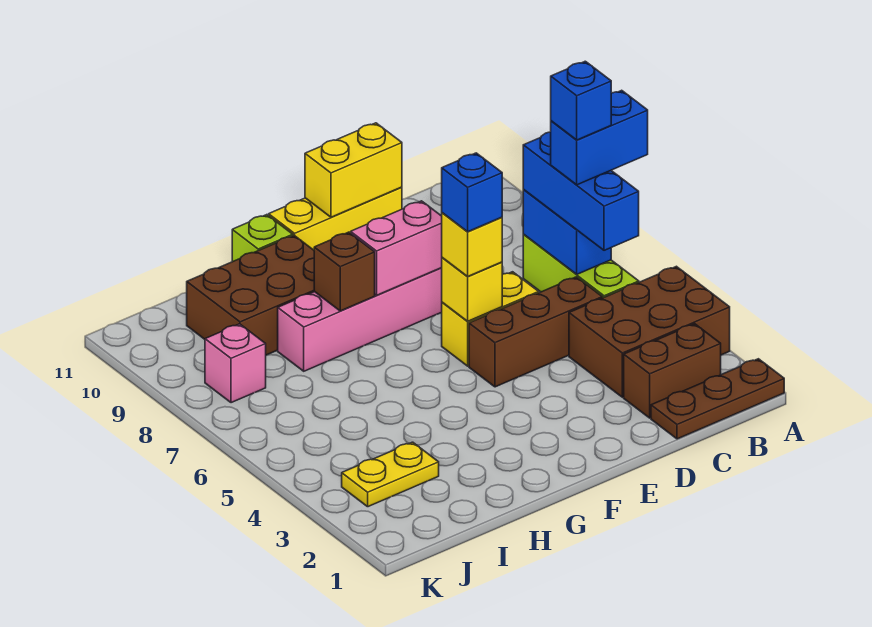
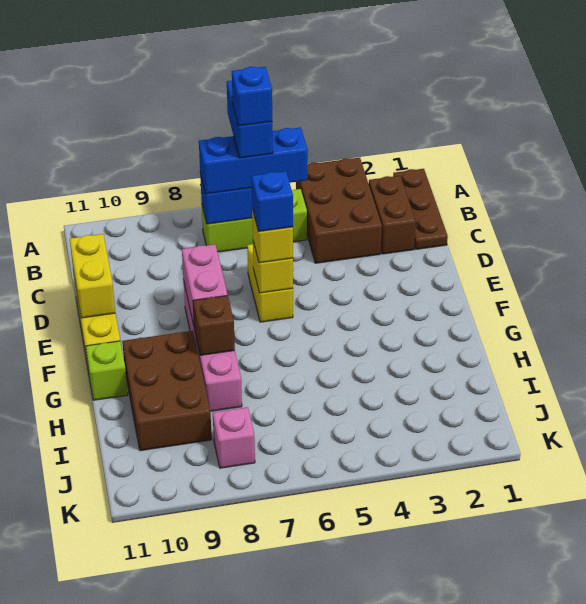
brown 1x3 brick [469,277,602,387] -> none
yellow 1x2 plate [342,442,439,507] -> none

